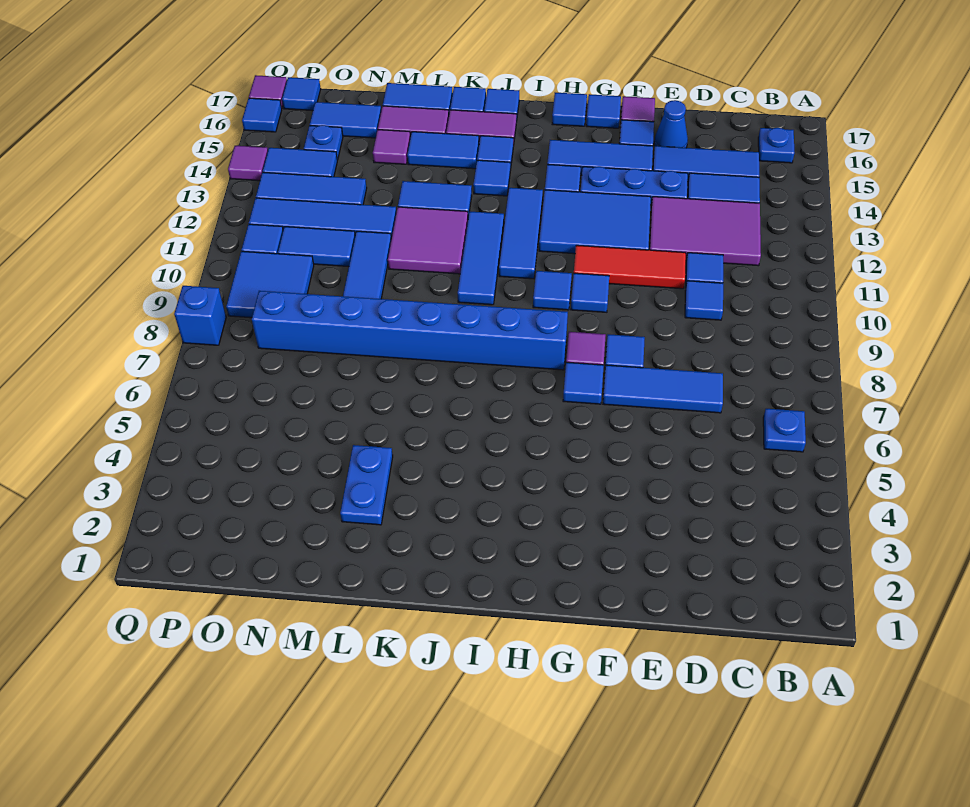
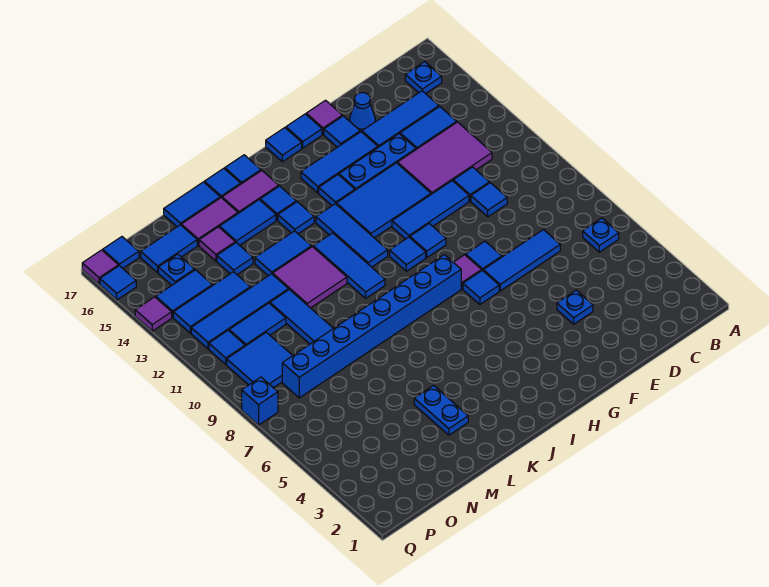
none -> blue 1x1 plate [557,290,593,324]
red 1x3 tile [574,245,686,289] -> blue 1x3 tile [392,181,469,239]
none -> blue 1x1 tile [217,243,253,274]

